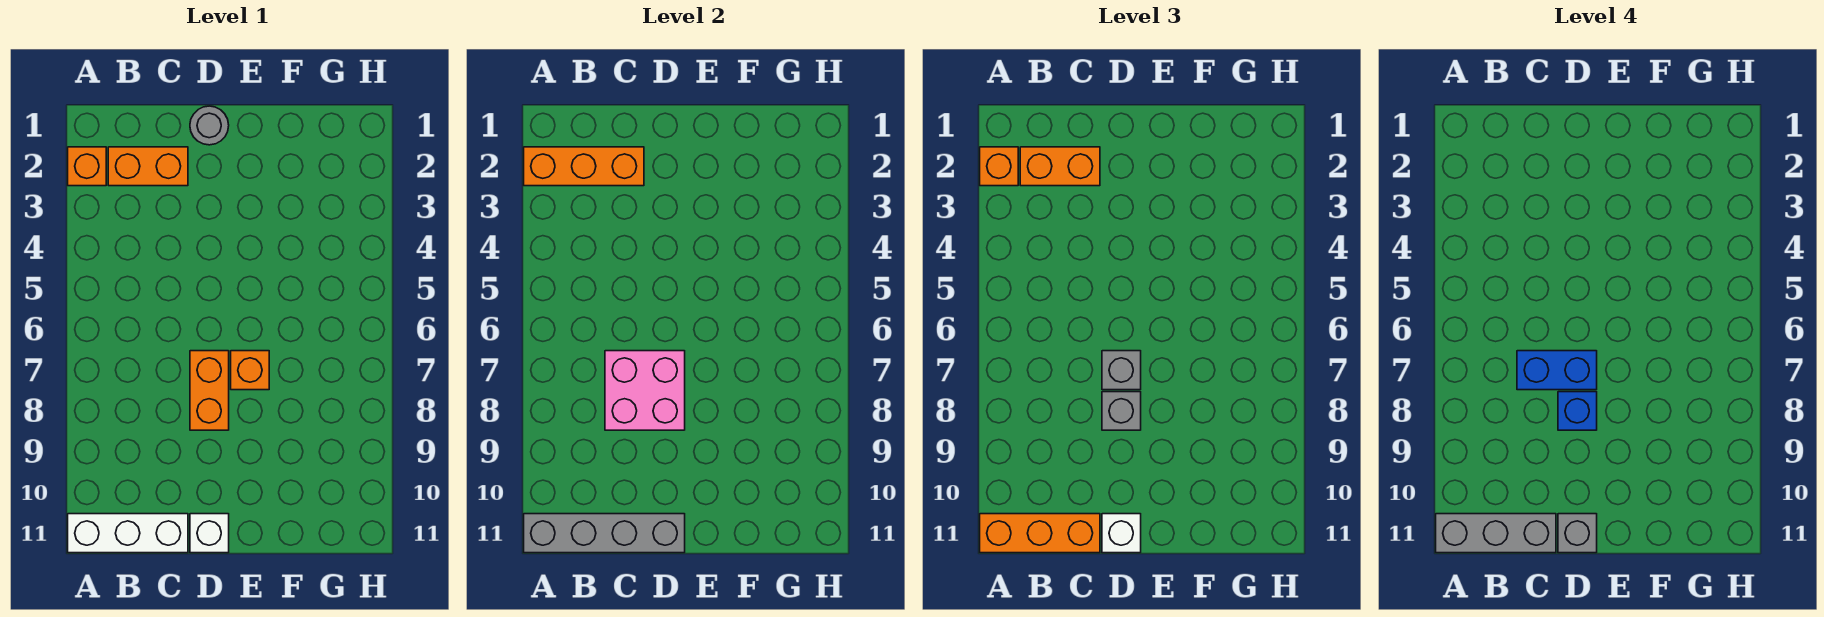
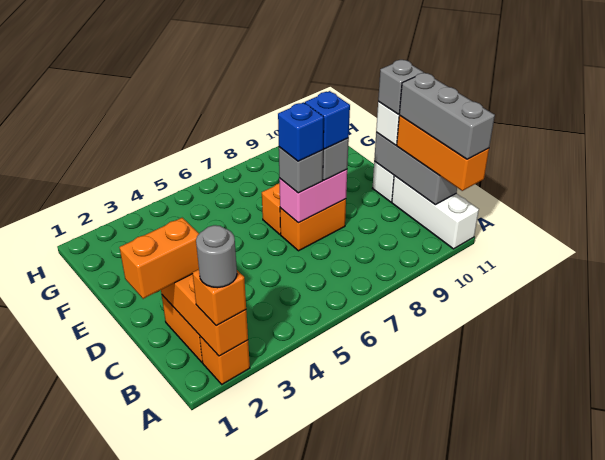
grey 1x4 brick [524,514,685,553] -> grey 1x3 brick [374,132,457,205]
orange 1x2 brick [1020,147,1100,186] -> orange 1x2 brick turned to [119,218,199,299]
pink 2x2 brick [605,351,685,430] -> pink 1x2 brick [279,169,347,223]
blue 1x2 brick [1517,351,1597,390] -> blue 1x1 brick [278,102,324,161]
grey 1x1 round brick [190,106,229,145] -> grey 1x1 round brick moved to [196,225,237,288]

